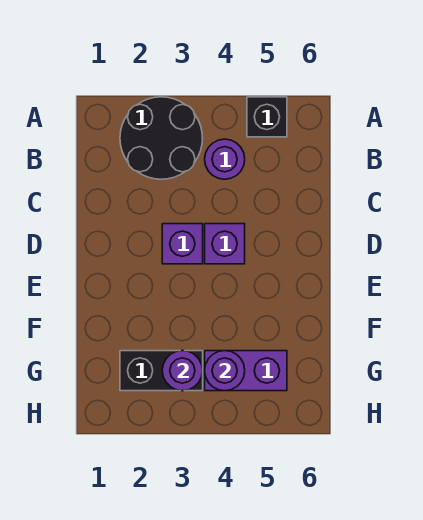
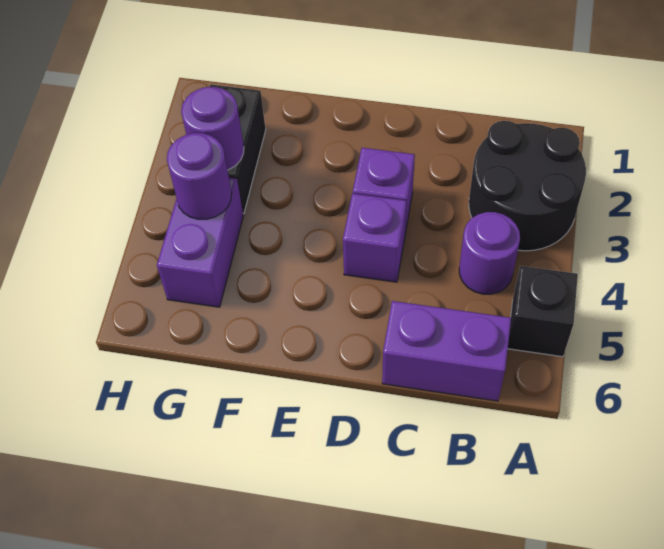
none -> purple 1x2 brick [382,301,511,401]

